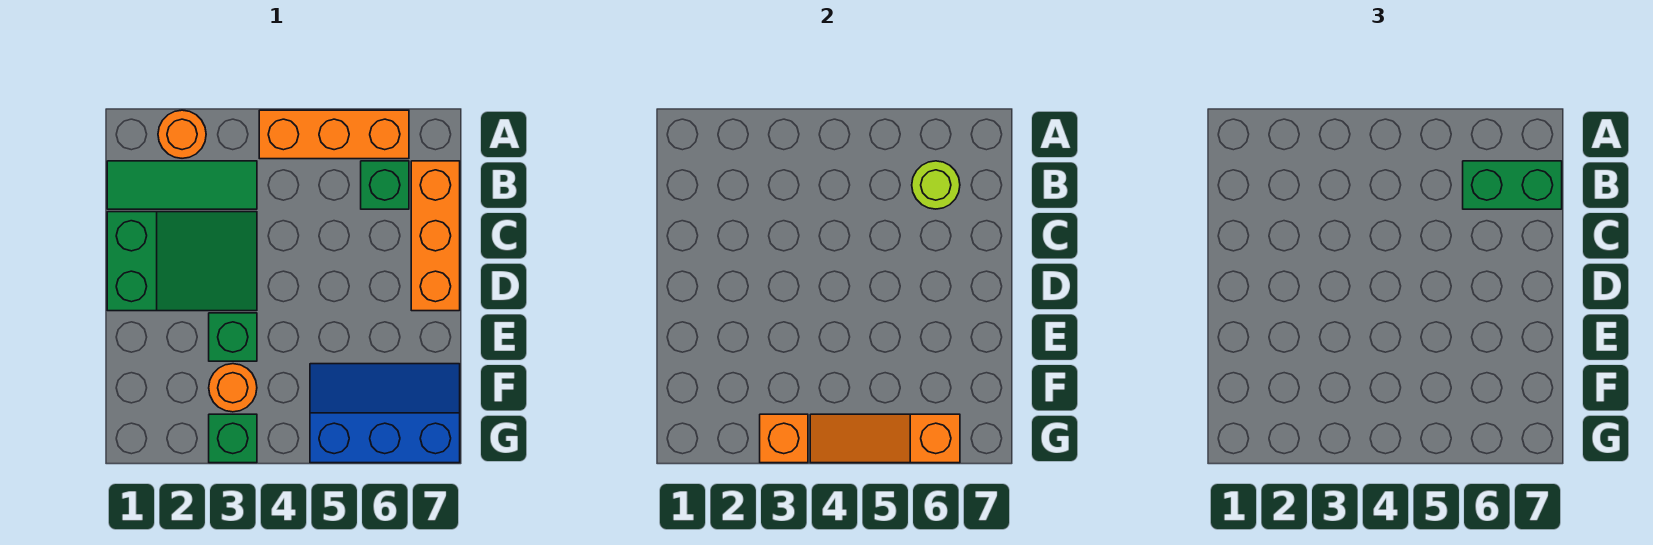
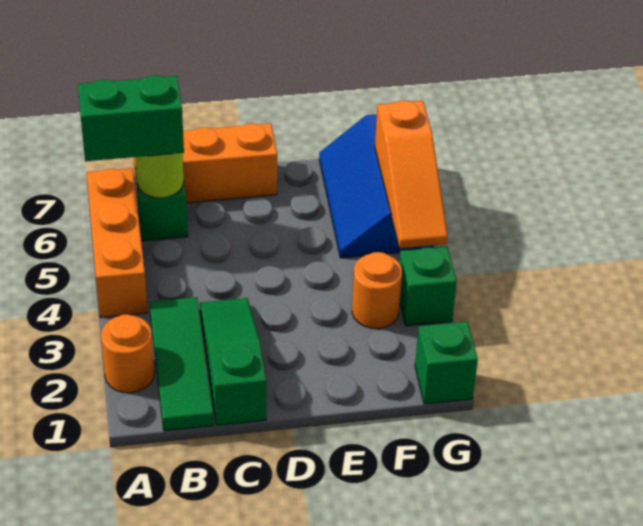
green 1x2 brick [1463,161,1562,209] -> green 1x2 brick turned to [78,75,184,161]
green 2x3 slope [107,212,257,311] -> green 1x3 slope [200,298,266,425]
green 1x1 brick [209,313,257,361] -> green 1x1 brick moved to [415,322,478,404]
orange 1x1 brick [760,414,808,463] -> none

